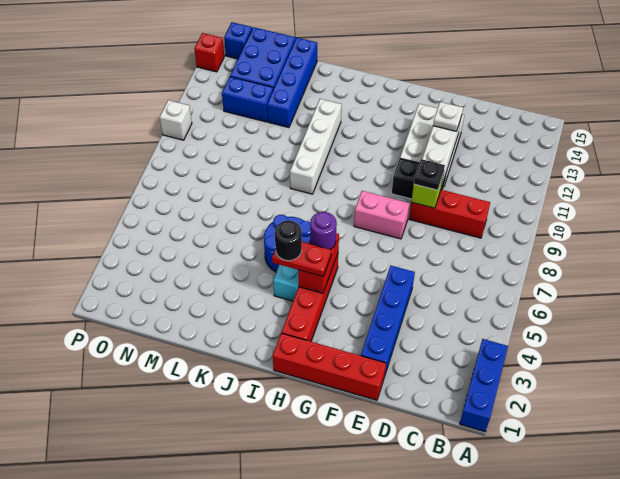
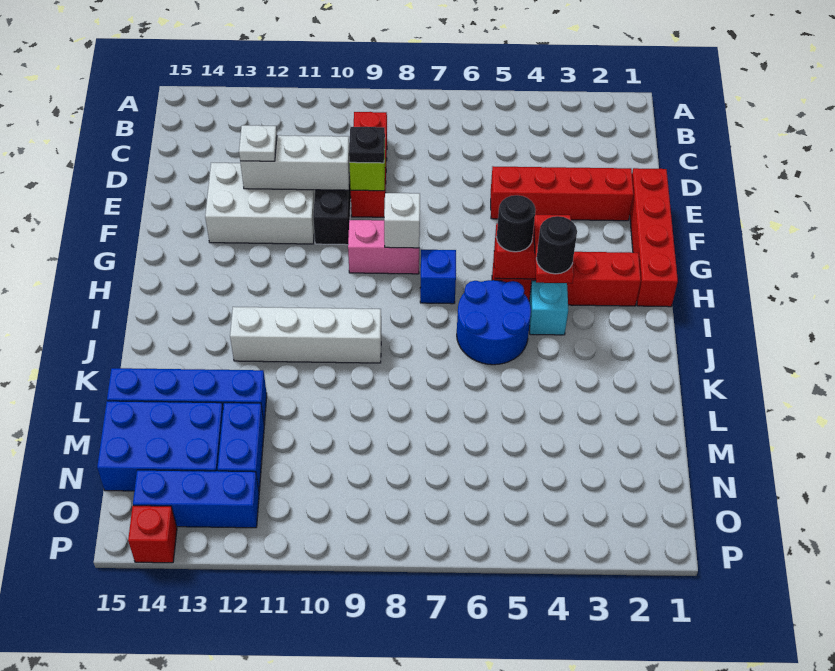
blue 1x3 brick [460,339,508,432] -> blue 1x3 brick moved to [133,470,259,528]
blue 1x4 brick [361,266,415,374] -> red 1x4 brick [491,166,634,221]
pink 1x2 brick [354,191,410,239] -> pink 1x2 brick turned to [348,220,419,274]
purple 1x1 round brick [310,212,337,250] -> black 1x1 round brick [497,195,536,252]
blue 1x1 brick [224,22,252,59] -> blue 1x1 brick moved to [420,250,456,304]
white 1x1 brick [160,100,192,140] -> white 1x1 brick moved to [384,193,420,248]

